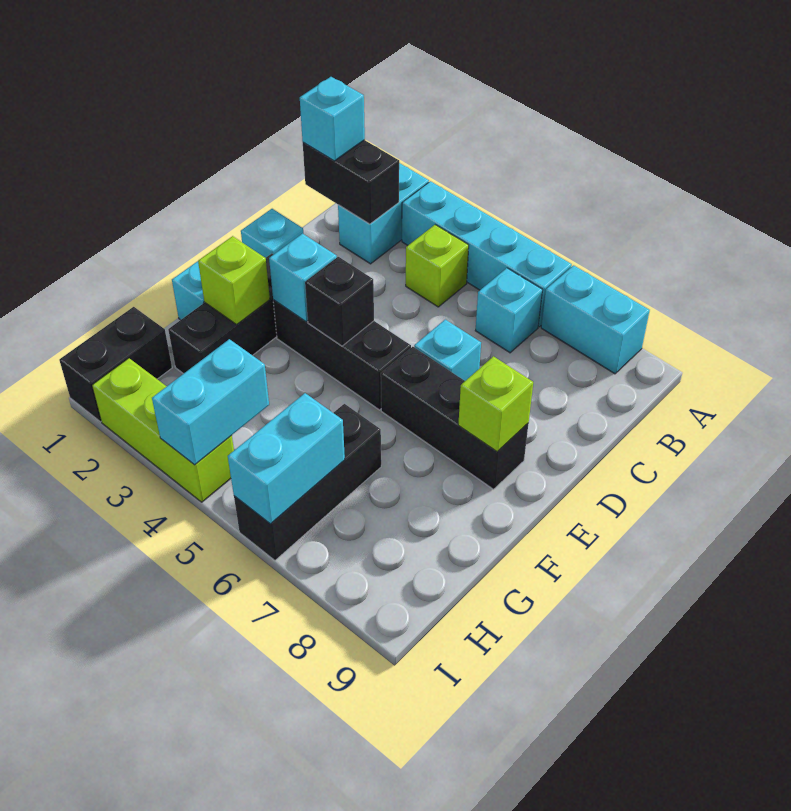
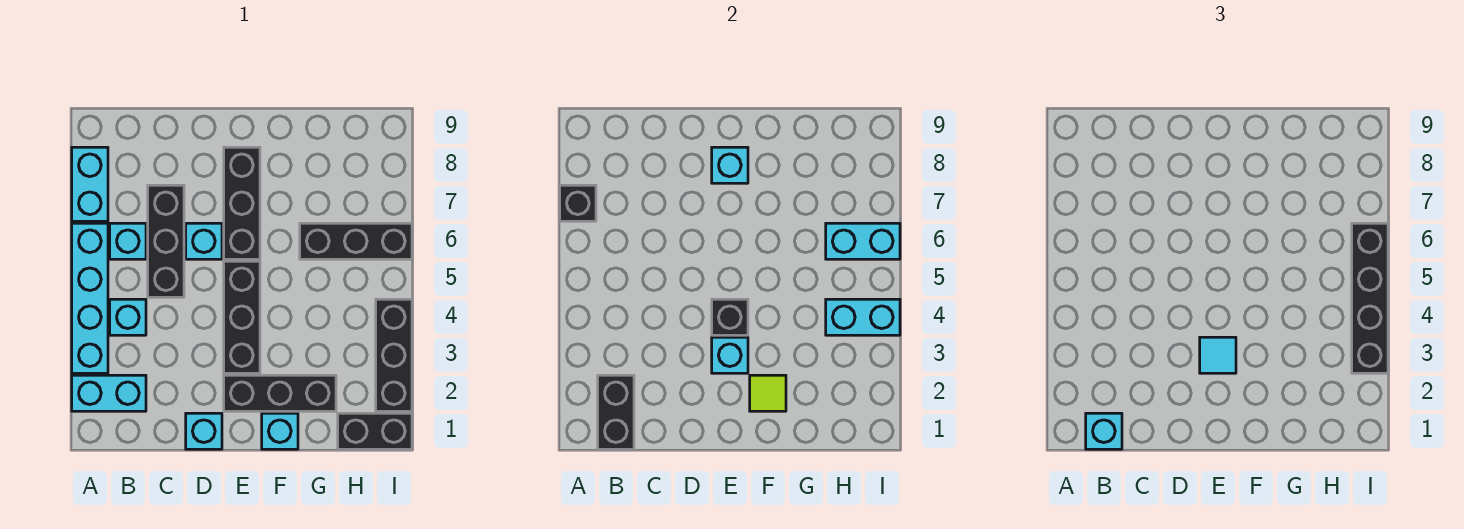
none -> black 1x1 brick [560,185,596,221]
lime 1x1 brick [406,225,469,307] -> cyan 1x1 brick [110,299,146,335]
none -> black 1x3 brick [148,185,184,297]
none -> cyan 1x1 tile [1200,337,1236,373]
lime 1x1 brick [458,356,533,452] -> cyan 1x1 brick [712,147,748,183]
lime 1x1 brick [198,236,270,325] -> lime 1x1 tile [750,375,786,411]
lime 1x3 brick [92,358,234,502] -> black 1x3 brick [376,299,412,411]
none -> black 1x4 brick [1352,223,1388,373]

